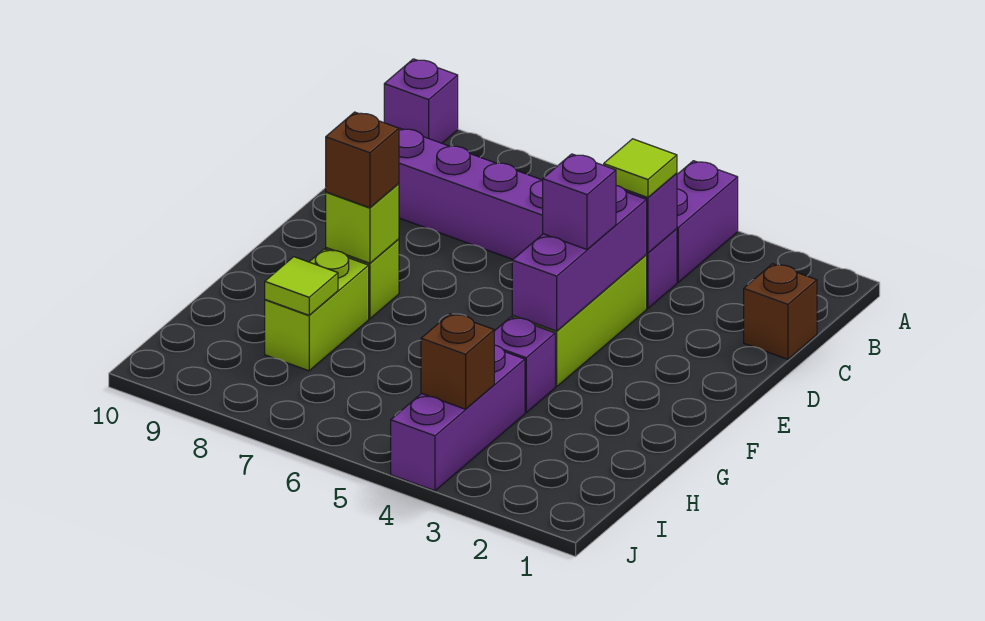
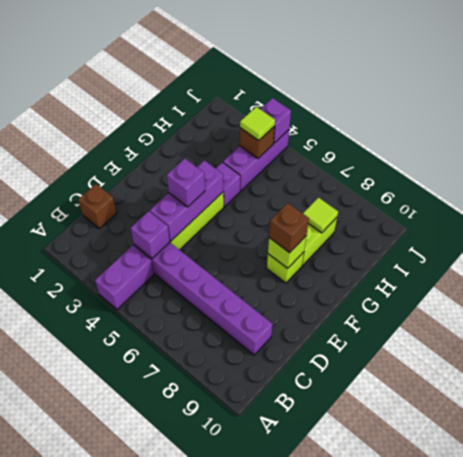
purple 1x1 brick [384,59,458,143] -> purple 1x1 brick moved to [261,98,291,143]
lime 1x1 tile [604,139,677,197] -> lime 1x1 tile moved to [240,107,275,140]

